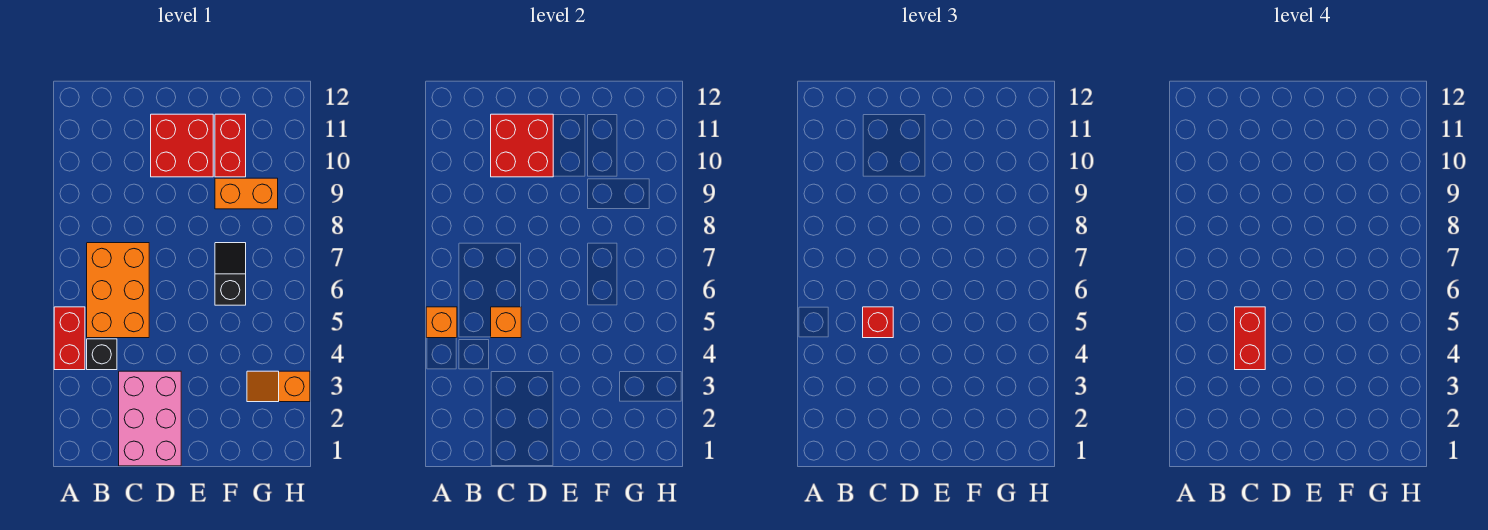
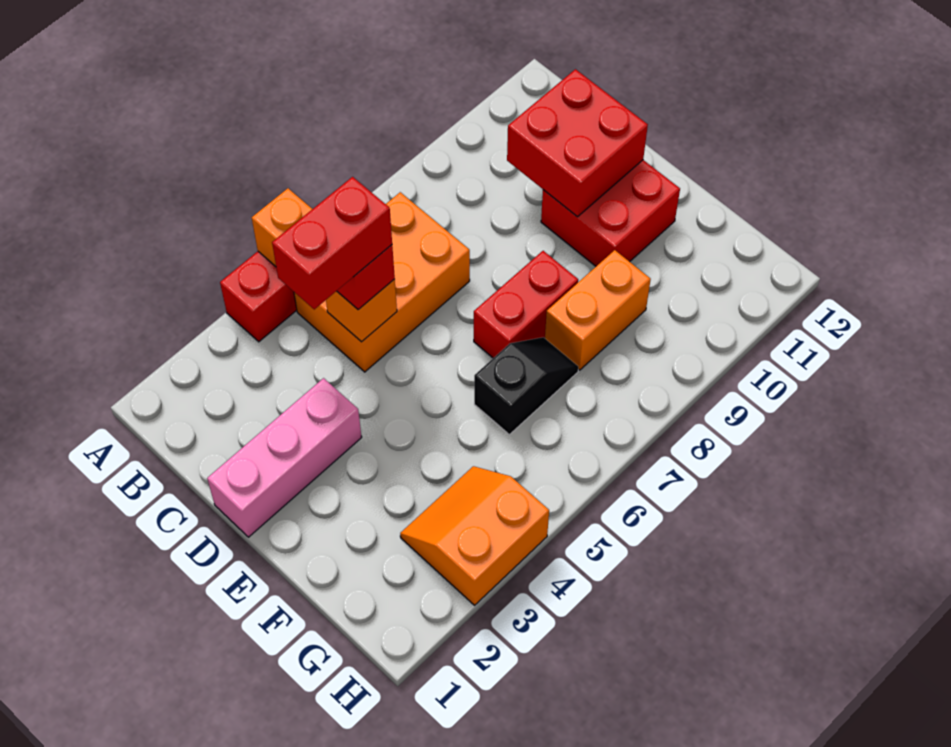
black 1x1 brick [87,339,117,370] -> none
pink 2x3 brick [119,371,181,466] -> pink 1x3 brick [207,378,362,537]
orange 1x2 brick [215,178,278,209] -> orange 1x2 brick turned to [545,250,651,370]
red 1x2 brick [215,114,246,177] -> red 1x2 brick moved to [474,251,578,358]
orange 1x2 slope [247,371,310,402] -> orange 2x2 slope [400,466,549,605]

